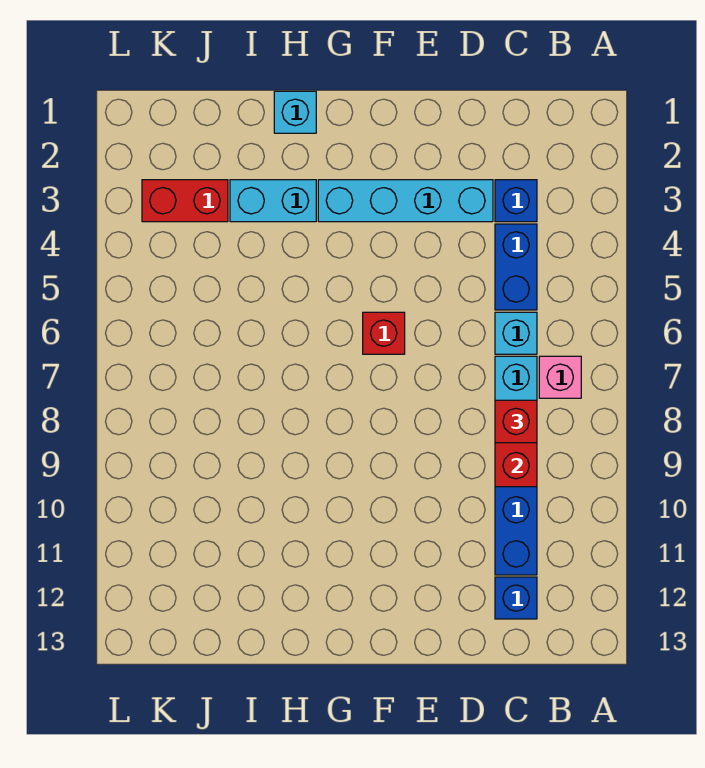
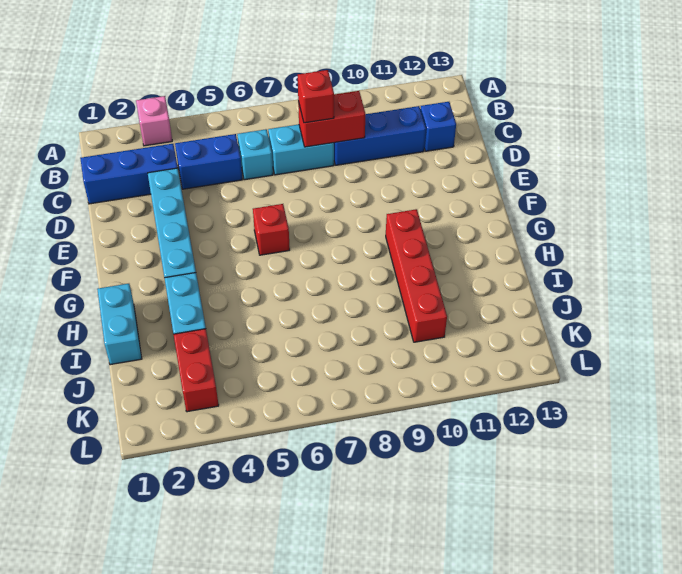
pink 1x1 brick [539,356,581,398] -> pink 1x1 brick moved to [136,96,172,146]
blue 1x1 brick [495,180,537,222] -> blue 1x3 brick [80,144,178,204]
none -> red 1x4 brick [386,209,447,342]
cyan 1x1 brick [274,91,316,133] -> cyan 1x2 brick [97,284,142,365]

